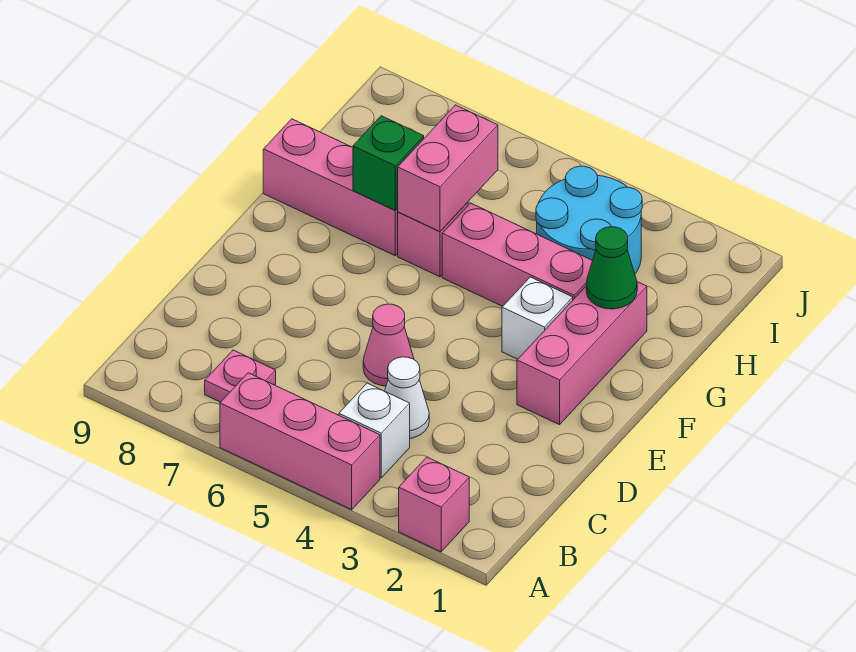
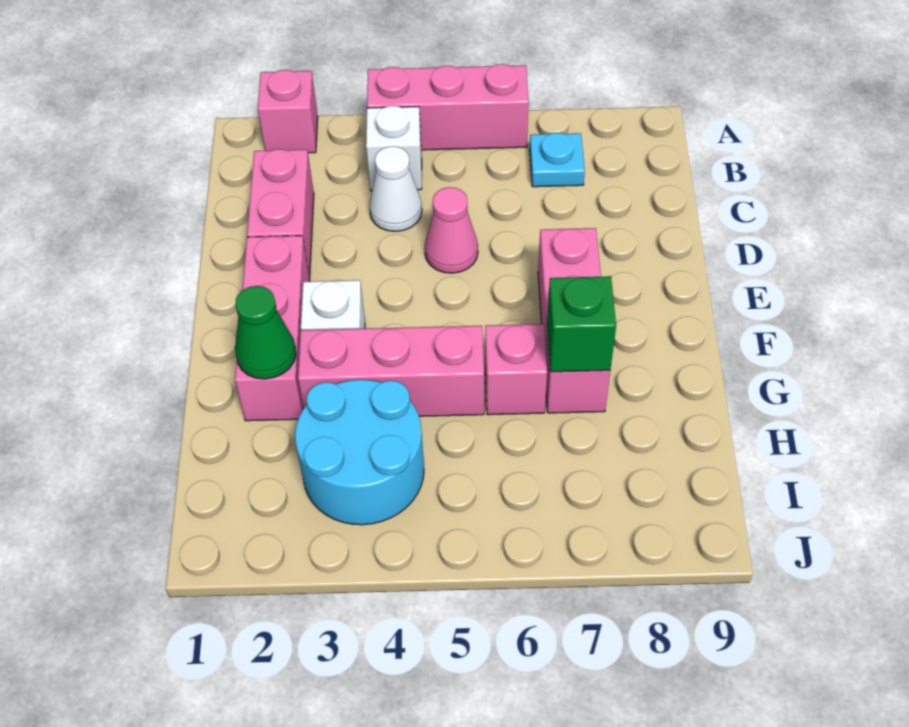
pink 1x1 plate [205,350,276,402] -> cyan 1x1 plate [530,133,585,187]
pink 1x2 brick [398,105,498,232] -> pink 1x2 brick moved to [247,149,314,277]
pink 1x3 brick [263,119,398,256] -> pink 1x3 brick turned to [538,228,610,413]

